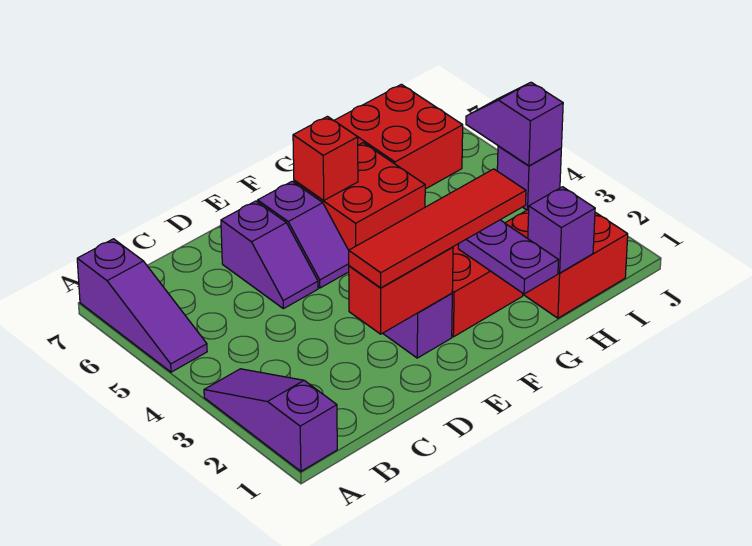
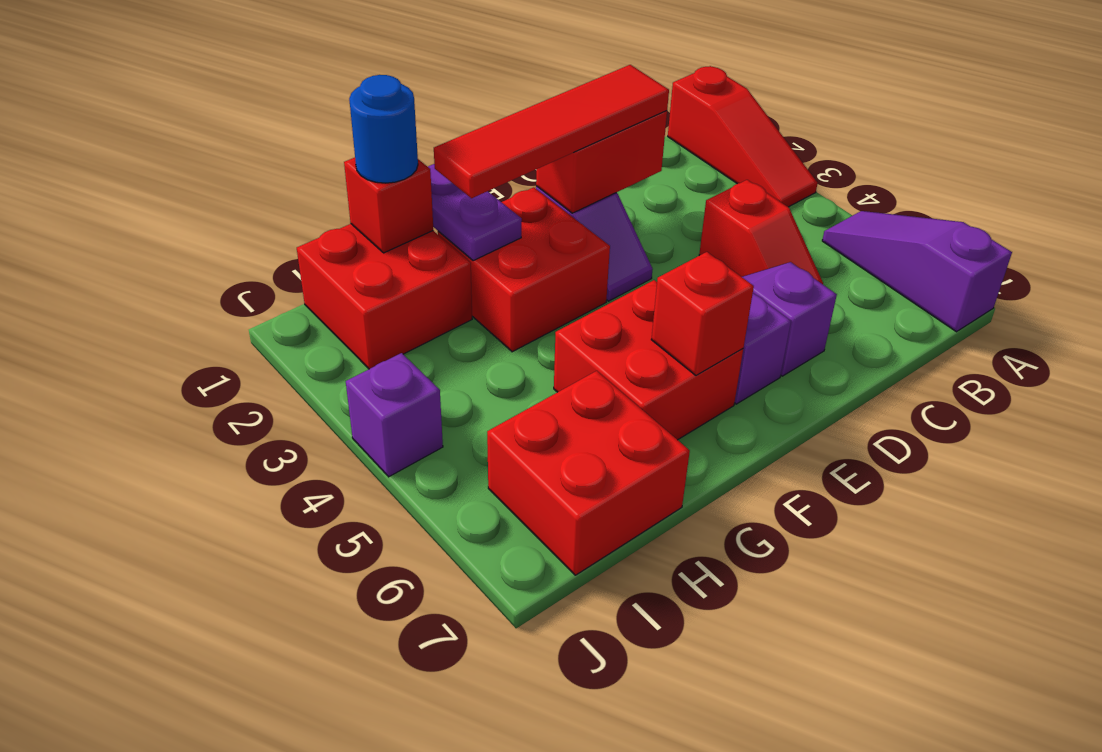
purple 1x3 slope [204,369,337,471] -> red 1x3 slope [668,66,818,207]
none -> red 1x2 slope [699,180,823,284]
purple 1x1 brick [528,187,595,273] -> red 1x1 brick [344,158,433,253]
none -> blue 1x1 round brick [349,75,418,183]
purple 1x2 slope [466,82,563,166] -> none

